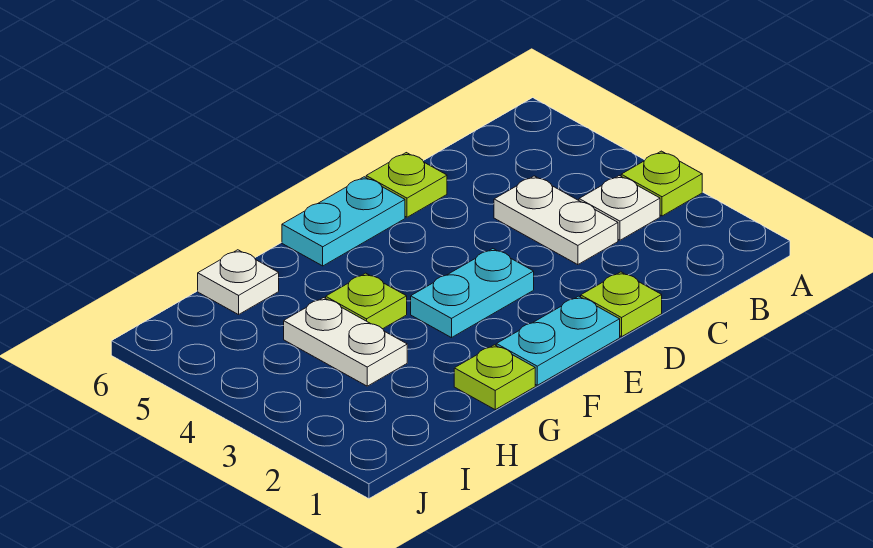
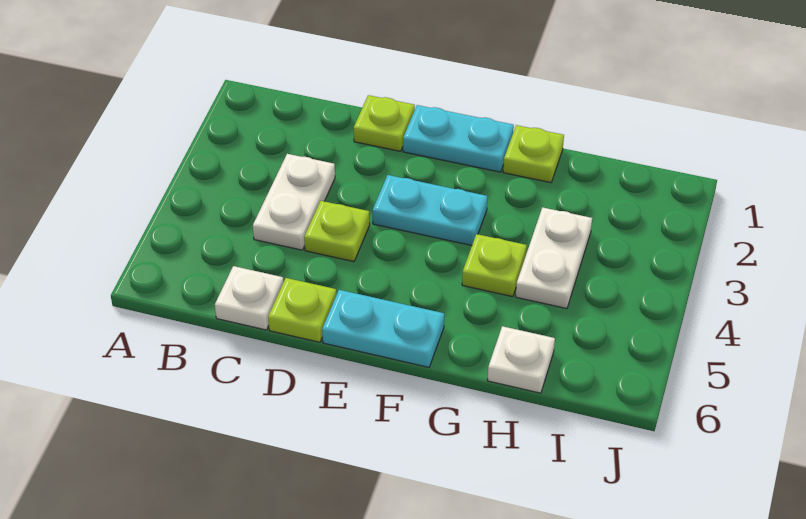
lime 1x1 plate [621,151,702,216] -> lime 1x1 plate moved to [304,201,370,262]
white 1x1 plate [579,176,660,240] -> white 1x1 plate moved to [215,266,283,330]

